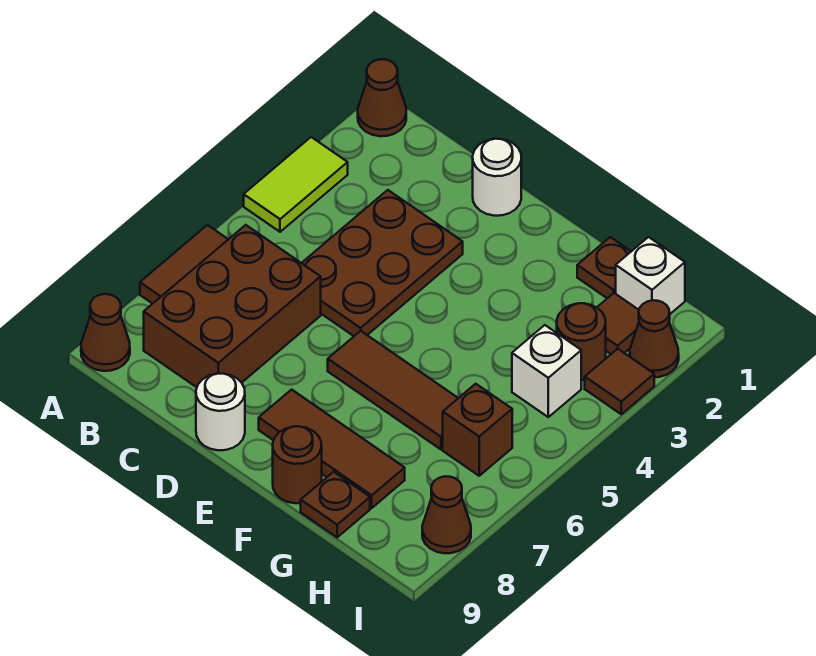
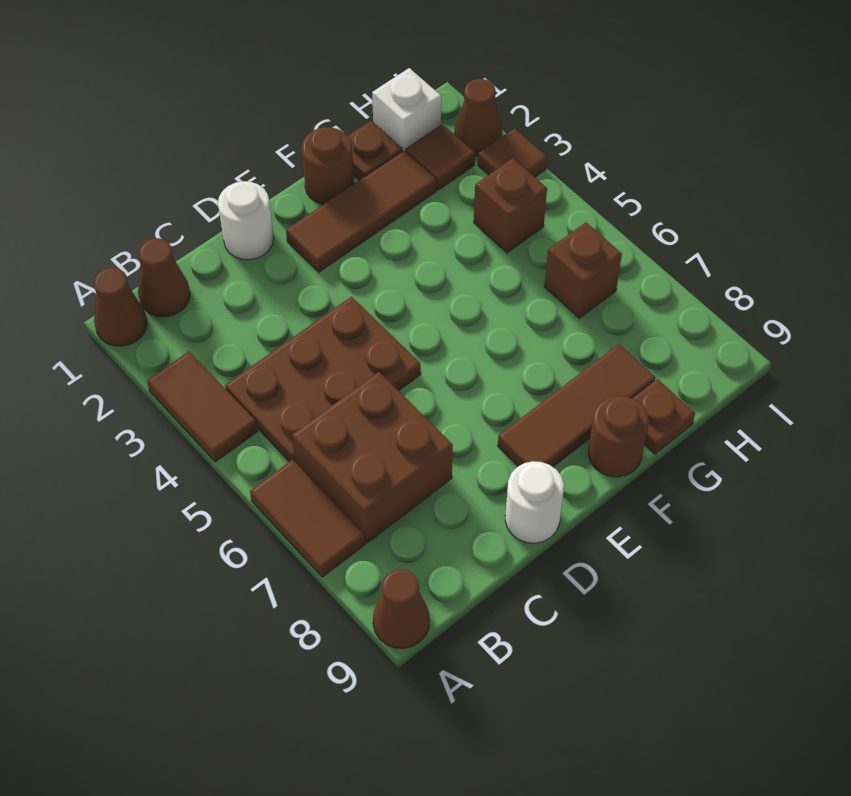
lime 1x2 tile [244,137,348,232] -> brown 1x2 tile [147,351,257,462]
brown 2x3 brick [144,225,321,387] -> brown 2x2 brick [292,372,453,543]
brown 2x3 plate [302,190,463,336] -> brown 2x3 plate turned to [225,297,421,462]
brown 1x3 tile [328,331,458,449] -> brown 1x3 tile moved to [286,151,436,272]
brown 1x1 round brick [557,303,606,380] -> brown 1x1 round brick moved to [302,127,354,204]
white 1x1 brick [512,325,581,417] -> brown 1x1 brick [474,158,547,253]
brown 1x1 cone [422,476,471,553] -> brown 1x1 cone moved to [138,238,190,317]

